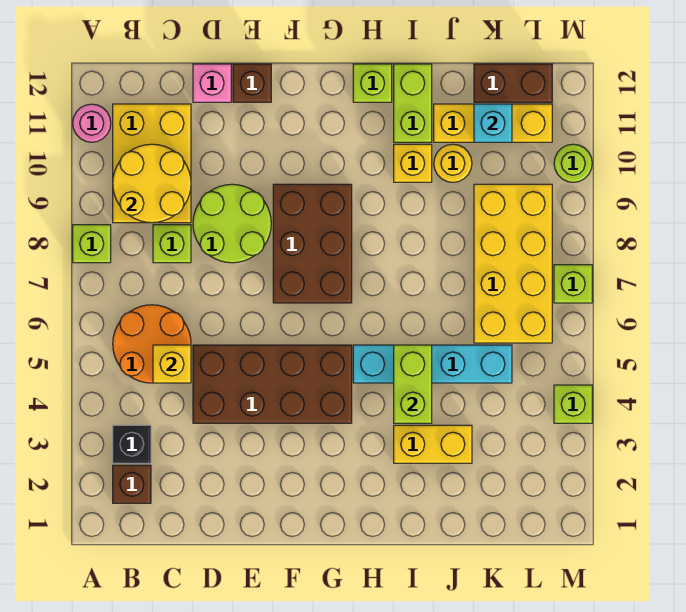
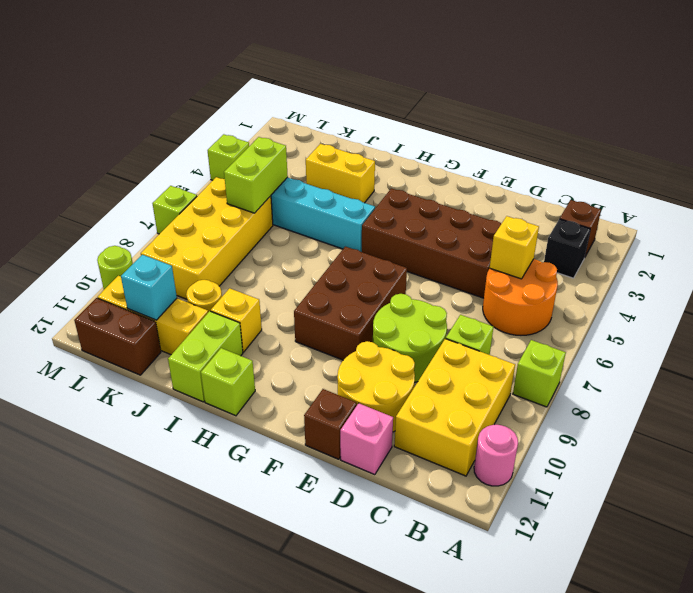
yellow 2x2 round brick [113,144,191,223] -> yellow 2x2 round brick moved to [337,341,415,432]
lime 1x2 brick [394,345,432,423] -> lime 1x2 brick moved to [224,137,288,213]

